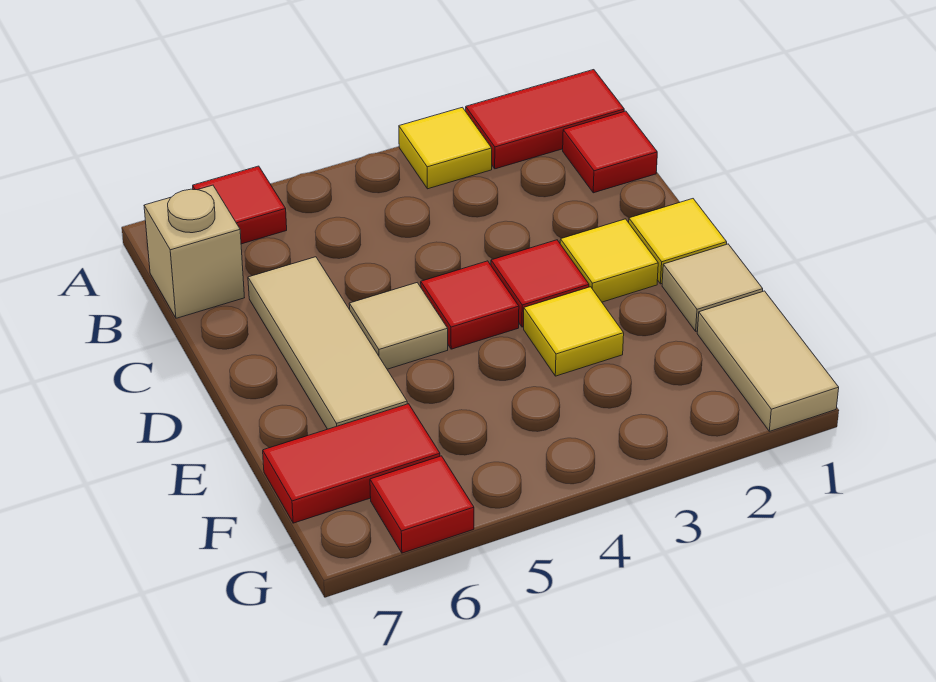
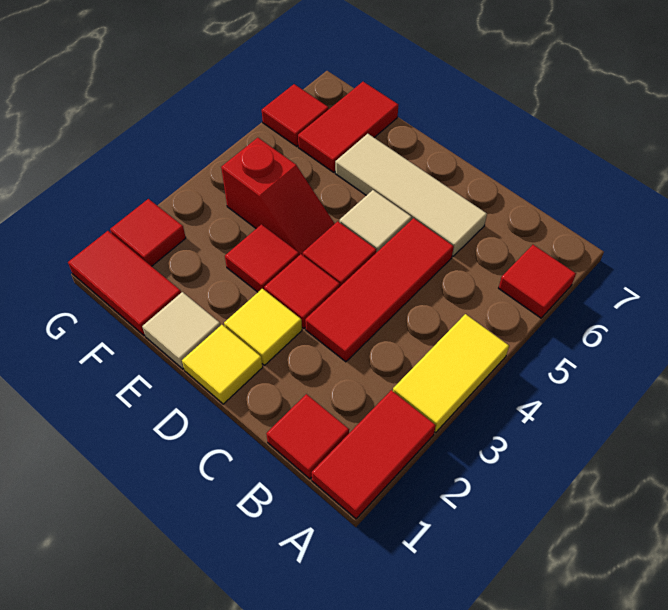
yellow 1x1 tile [399,107,492,189] -> yellow 1x2 tile [393,314,509,433]
tan 1x1 brick [144,185,245,318] -> none
none -> red 1x3 tile [305,218,454,362]
yellow 1x1 tile [524,287,624,376] -> red 1x1 tile [225,224,299,292]
none -> red 1x2 slope [221,138,335,255]
tan 1x2 tile [697,291,839,431] -> red 1x2 tile [68,231,181,335]
none -> red 1x1 tile [110,199,186,266]

